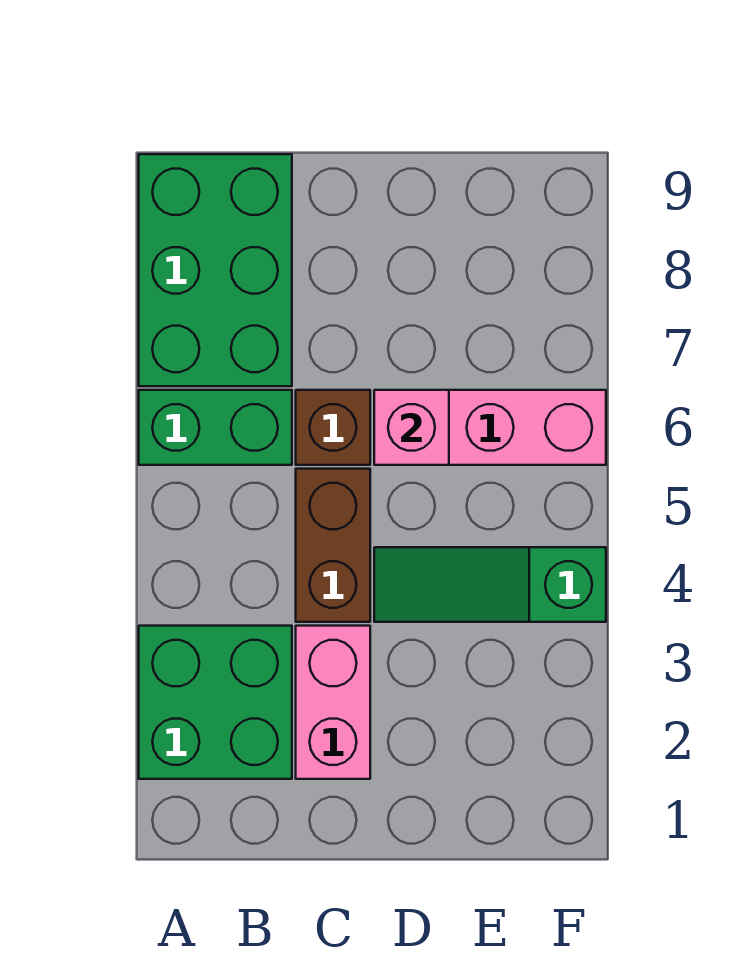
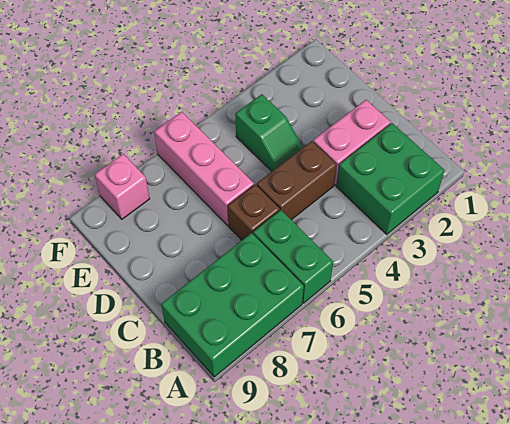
green 1x3 slope [374,547,606,622] -> green 1x2 slope [235,94,303,171]
pink 1x1 brick [374,390,449,465] -> pink 1x1 brick moved to [95,154,150,219]

